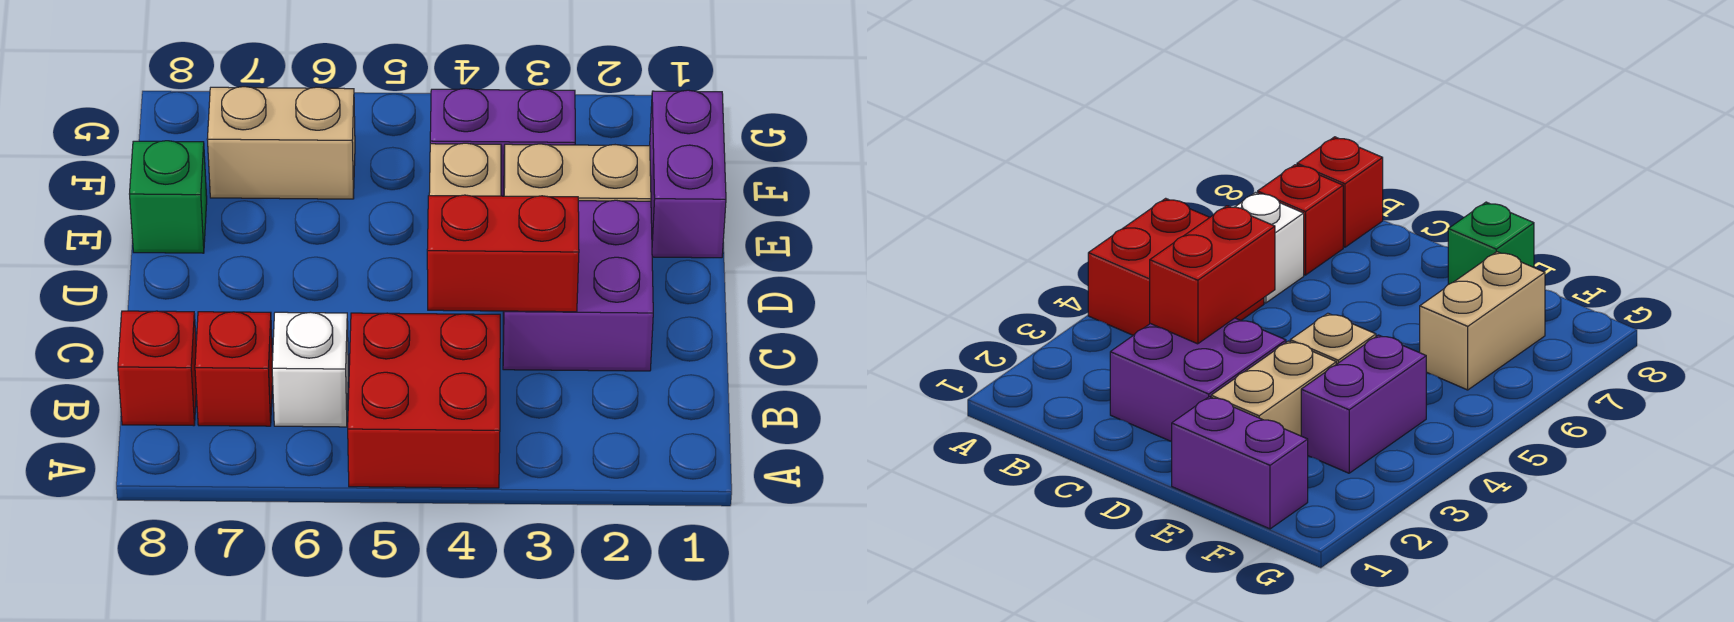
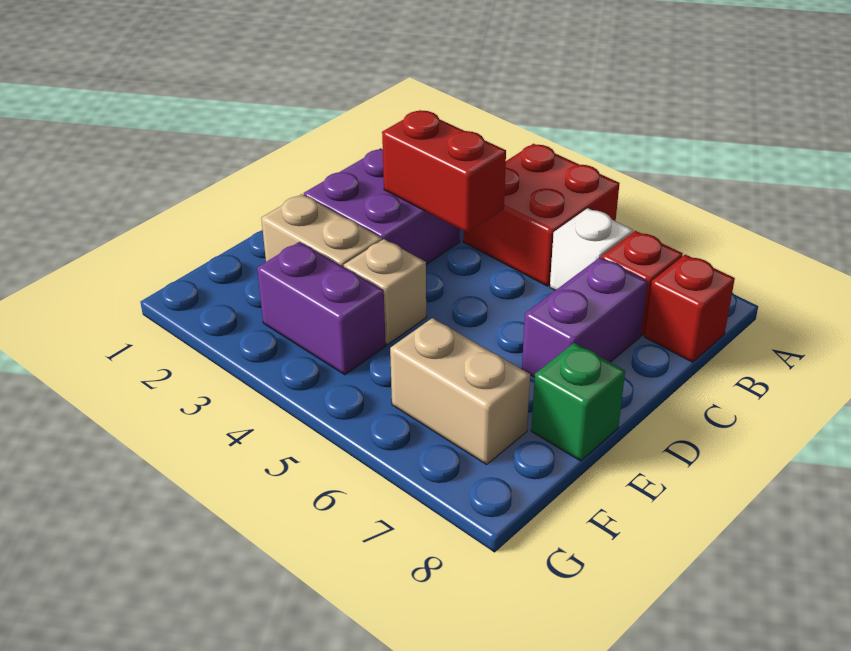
purple 1x2 brick [650,90,726,258] -> purple 1x2 brick moved to [522,257,648,377]

